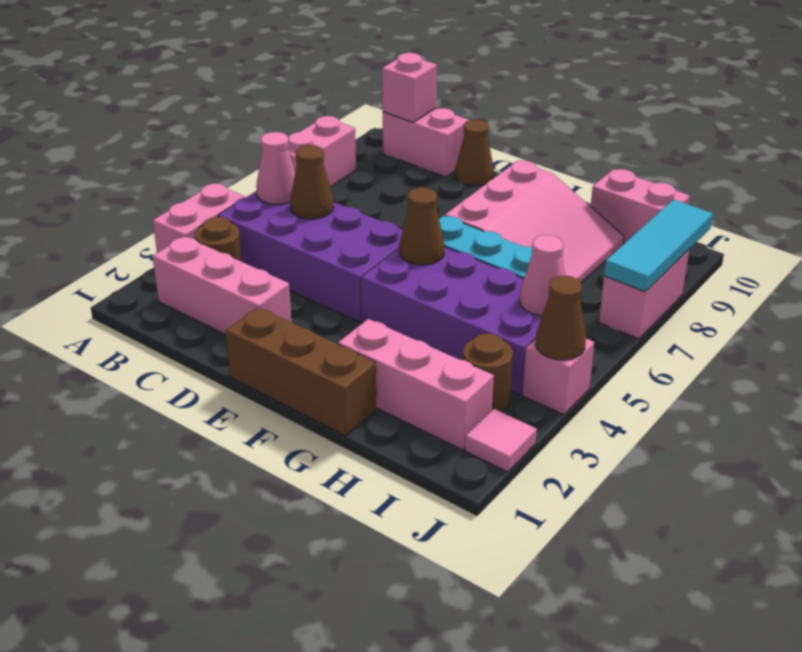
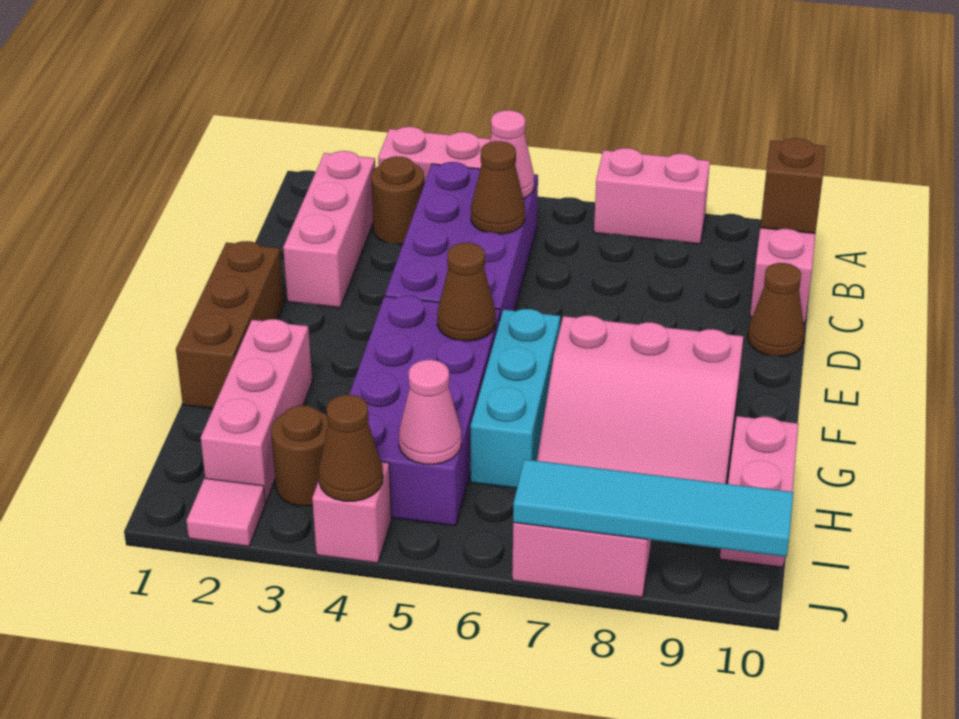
pink 1x1 brick [382,53,437,122] -> brown 1x1 brick [760,138,826,234]
cyan 1x3 tile [604,200,713,292] -> cyan 1x4 tile [513,459,793,557]

